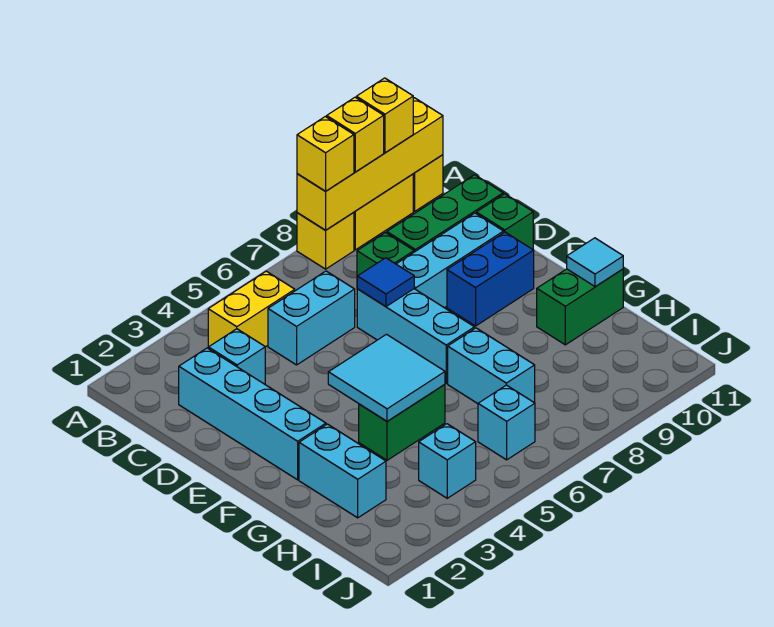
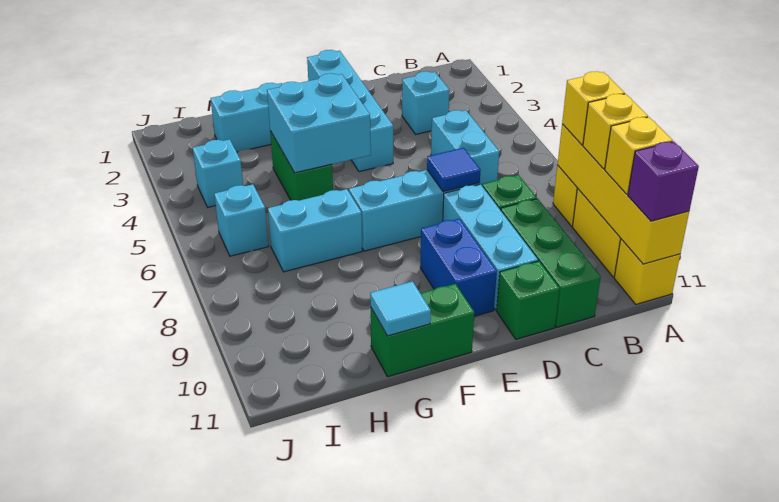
none -> purple 1x1 brick [628,142,699,221]
yellow 1x2 brick [208,271,295,347] -> none
cyan 1x4 brick [179,348,326,480] -> cyan 1x4 brick turned to [307,50,393,172]
cyan 2x2 tile [328,334,445,421] -> cyan 2x2 brick [267,74,371,173]
green 1x2 brick [537,269,623,345] -> green 1x2 brick turned to [371,284,474,377]

